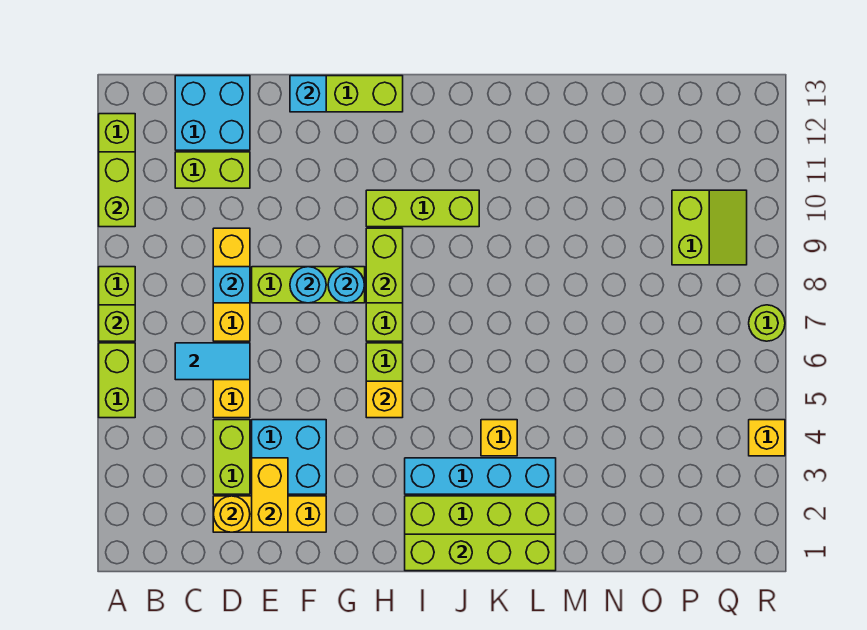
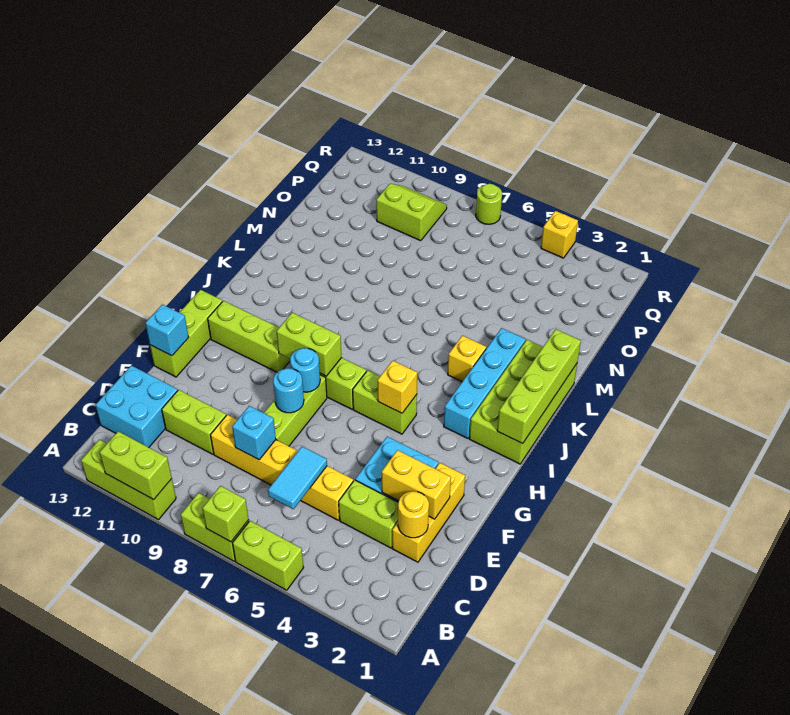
lime 1x2 brick [175,152,250,188] -> lime 1x2 brick turned to [162,390,226,454]
lime 1x3 brick [366,190,479,227] -> lime 1x3 brick turned to [208,301,290,372]

